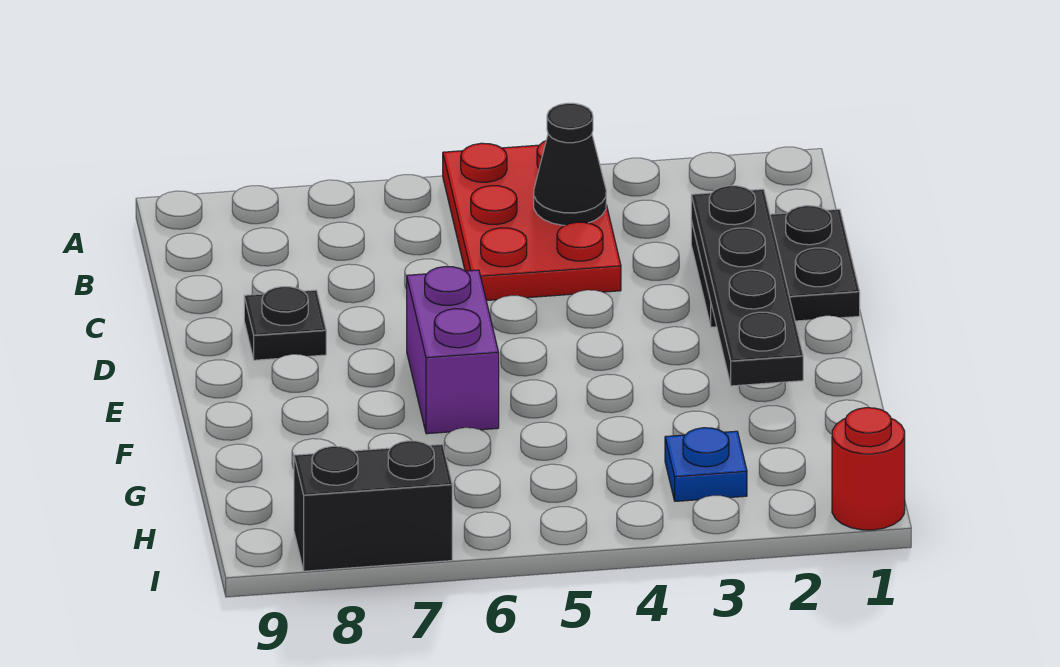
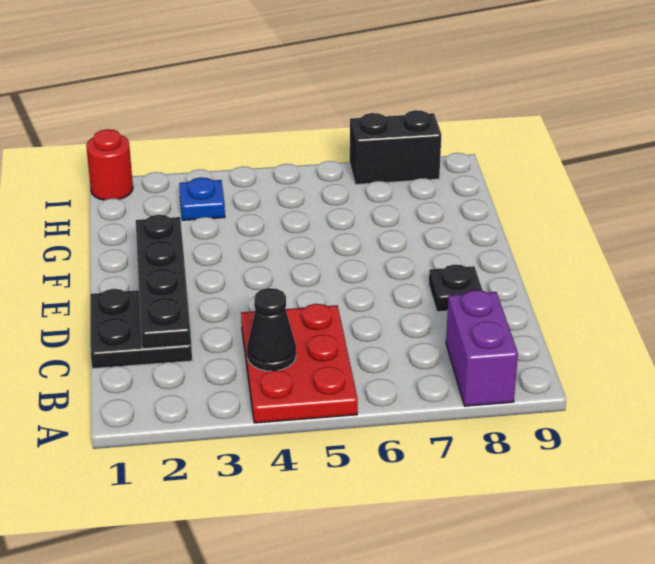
purple 1x2 brick [407,267,499,434] -> purple 1x2 brick moved to [446,290,518,406]

